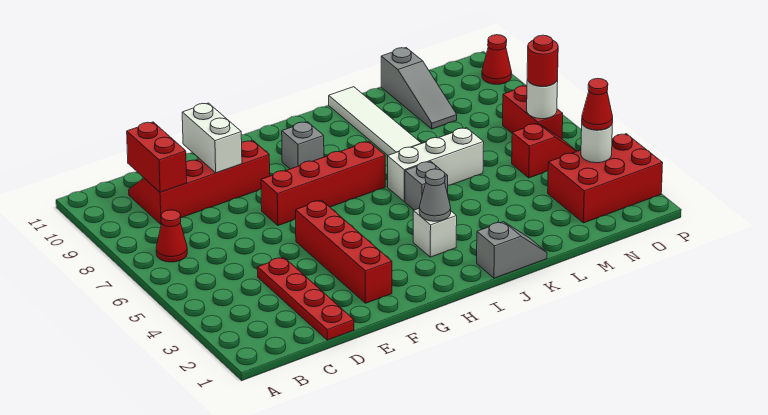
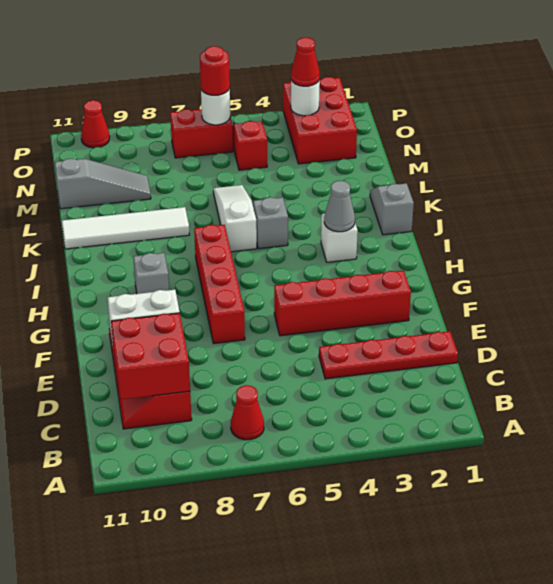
red 1x2 brick [127,122,187,192] -> red 2x2 brick [111,313,190,399]
white 1x3 brick [388,128,484,202] -> white 1x3 slope [213,185,257,252]

